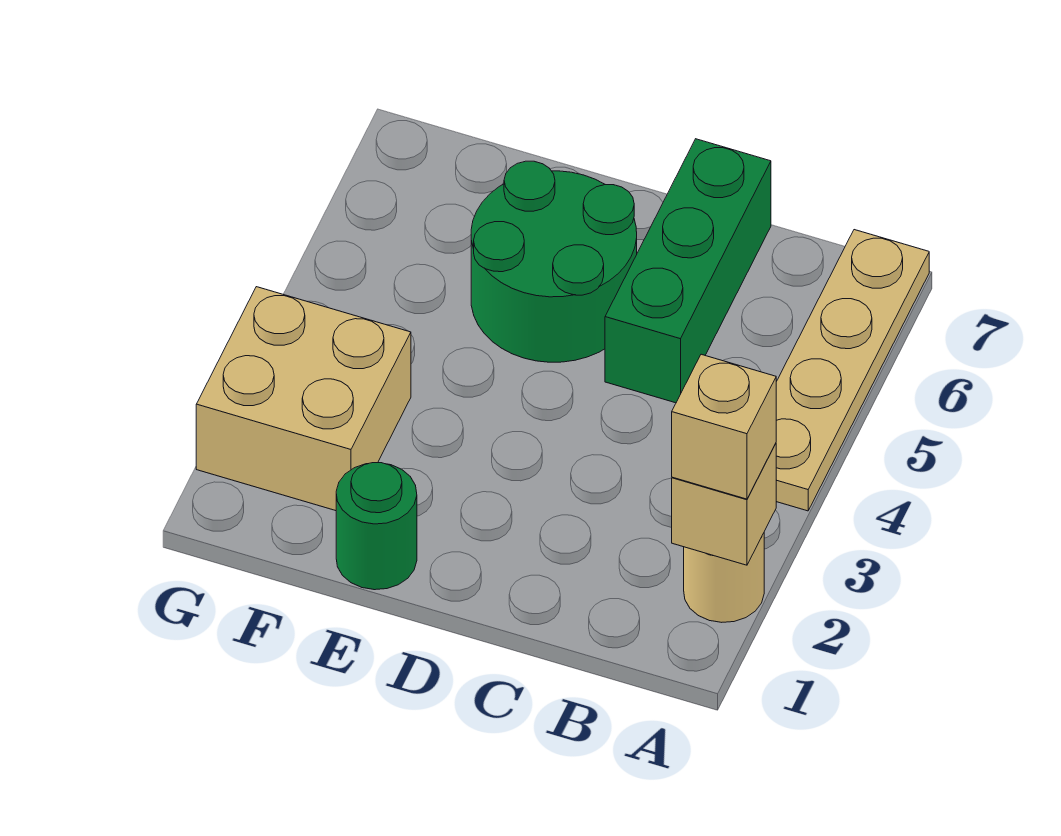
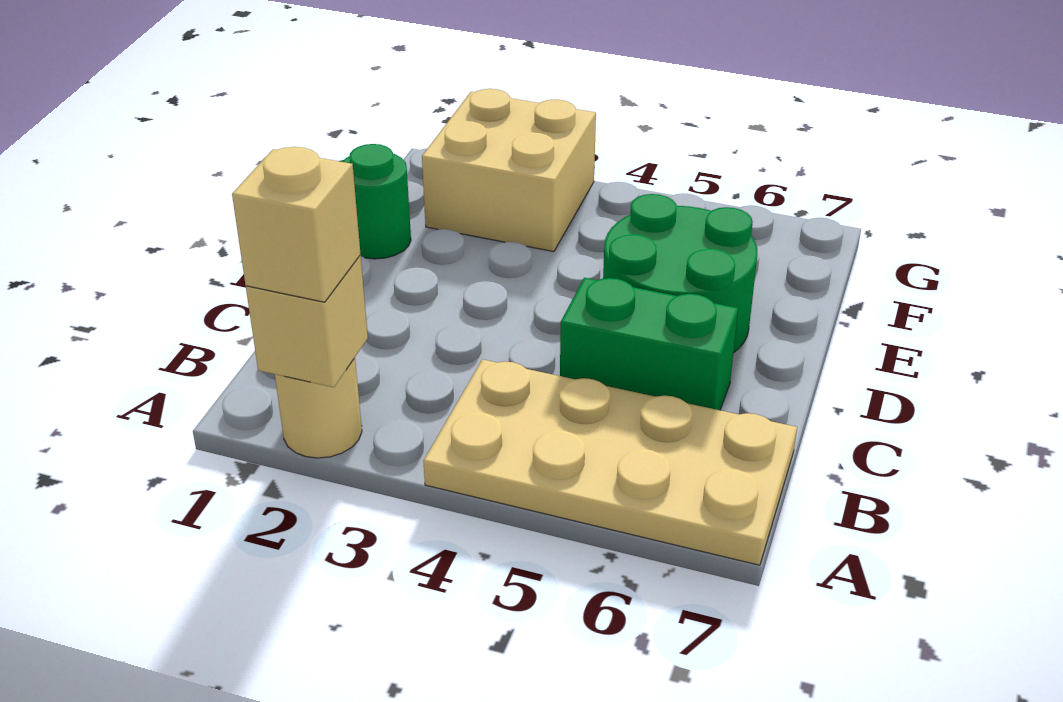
tan 1x4 plate [776,230,929,511] -> tan 2x4 plate [423,359,797,565]
green 1x3 brick [605,139,771,403] -> green 1x2 brick [560,278,738,410]

